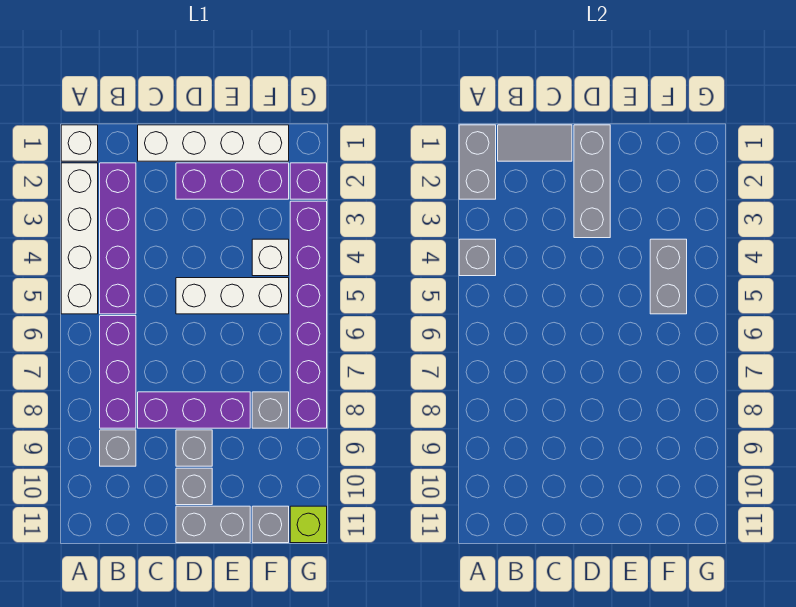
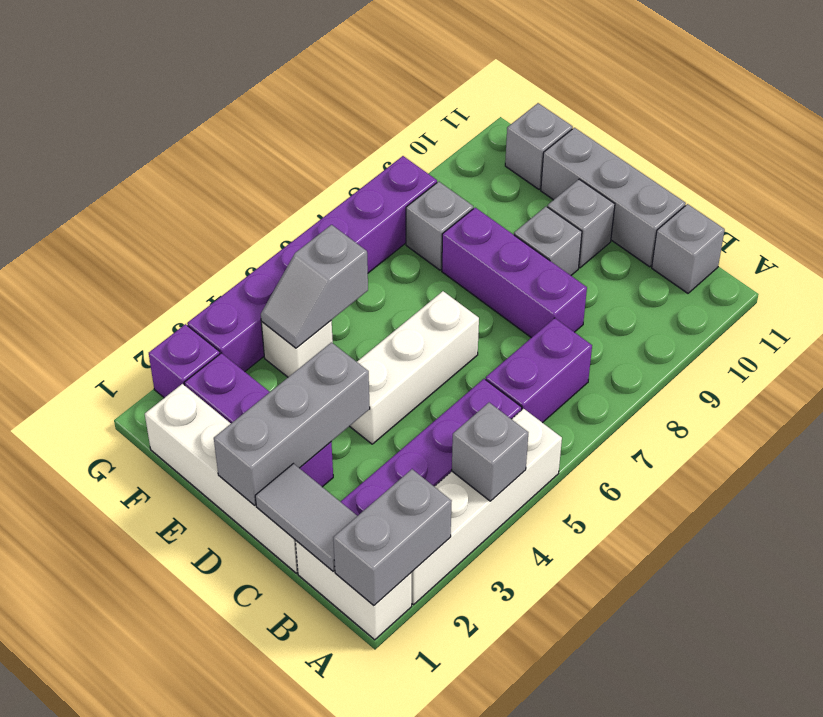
white 1x1 brick [61,125,98,161] -> white 1x2 brick [296,541,412,640]
purple 1x3 brick [100,316,136,428] -> purple 1x2 brick [486,318,592,423]
grey 1x1 brick [100,430,136,466] -> grey 1x1 brick moved to [652,204,725,293]
white 1x3 brick [176,278,289,314] -> white 1x3 brick turned to [350,291,479,444]
grey 1x2 brick [176,506,250,543] -> grey 1x3 brick [541,128,686,267]
grey 1x2 brick [650,239,687,314] -> grey 1x2 slope [261,225,368,348]
lime 1x1 brick [290,506,327,543] -> none

